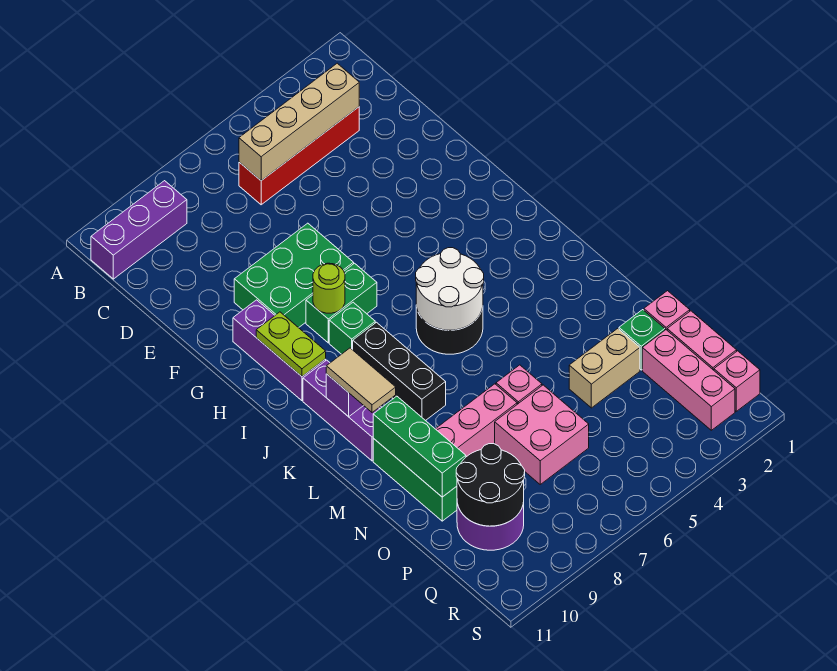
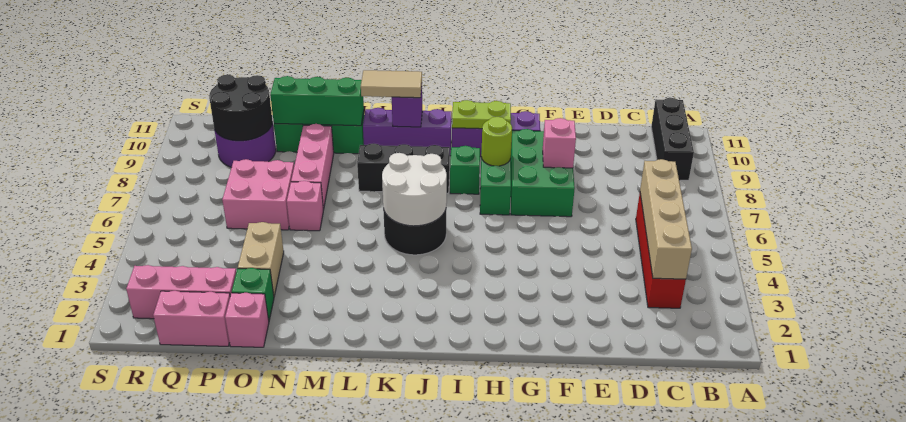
purple 1x3 brick [91,181,187,279] -> black 1x3 brick [651,98,694,180]
pink 1x1 brick [714,351,760,411] -> pink 1x1 brick moved to [543,118,576,168]

